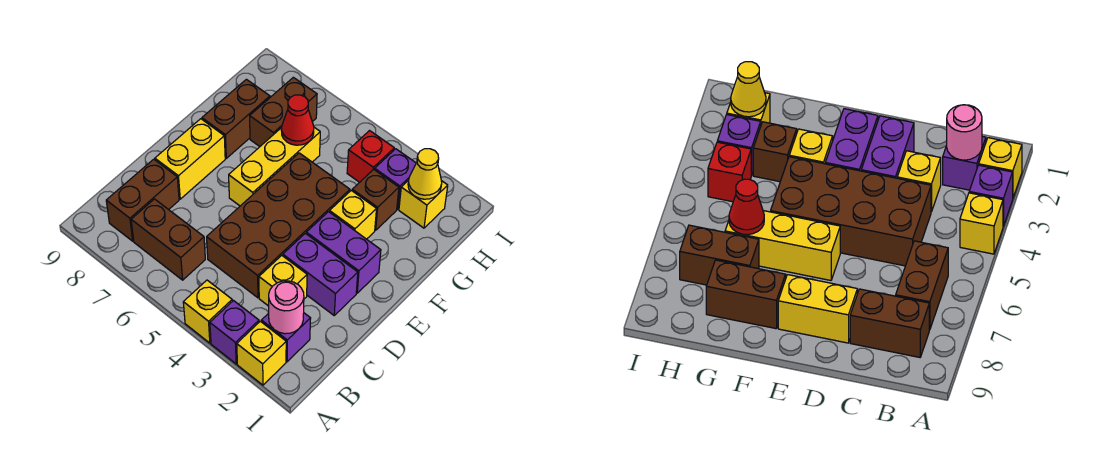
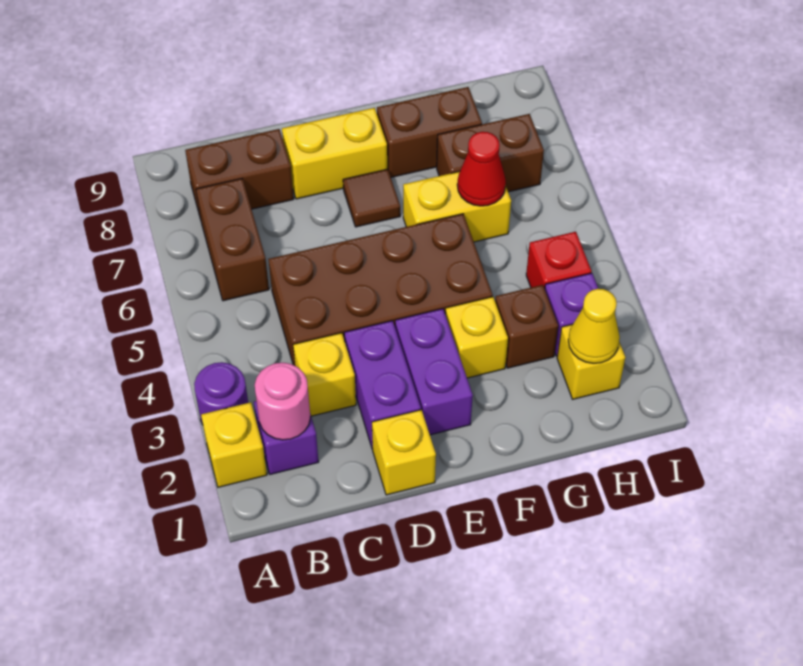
purple 1x1 brick [210,301,259,364] -> purple 1x1 round brick [194,362,248,425]
yellow 1x1 brick [183,280,232,343] -> yellow 1x1 brick moved to [372,410,436,495]
yellow 1x3 brick [229,127,320,206] -> yellow 1x2 brick [403,171,511,242]
none -> brown 1x1 tile [343,169,400,227]

